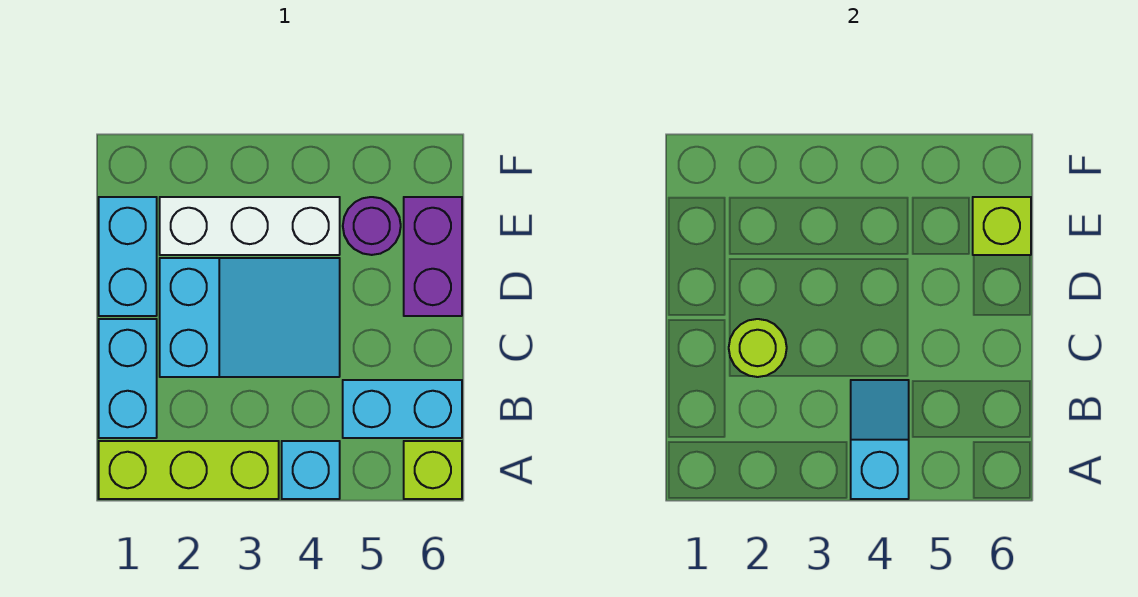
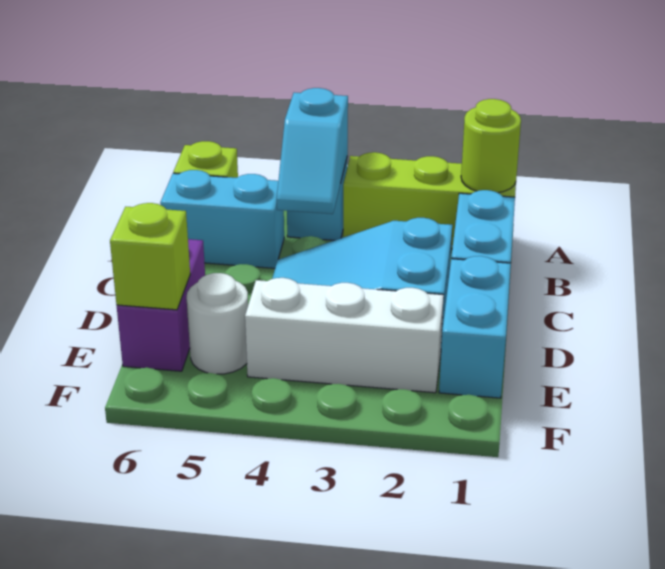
lime 1x1 round brick [729,319,787,377] -> lime 1x1 round brick moved to [461,99,521,193]
purple 1x1 round brick [343,197,401,255] -> white 1x1 round brick [186,273,248,374]

